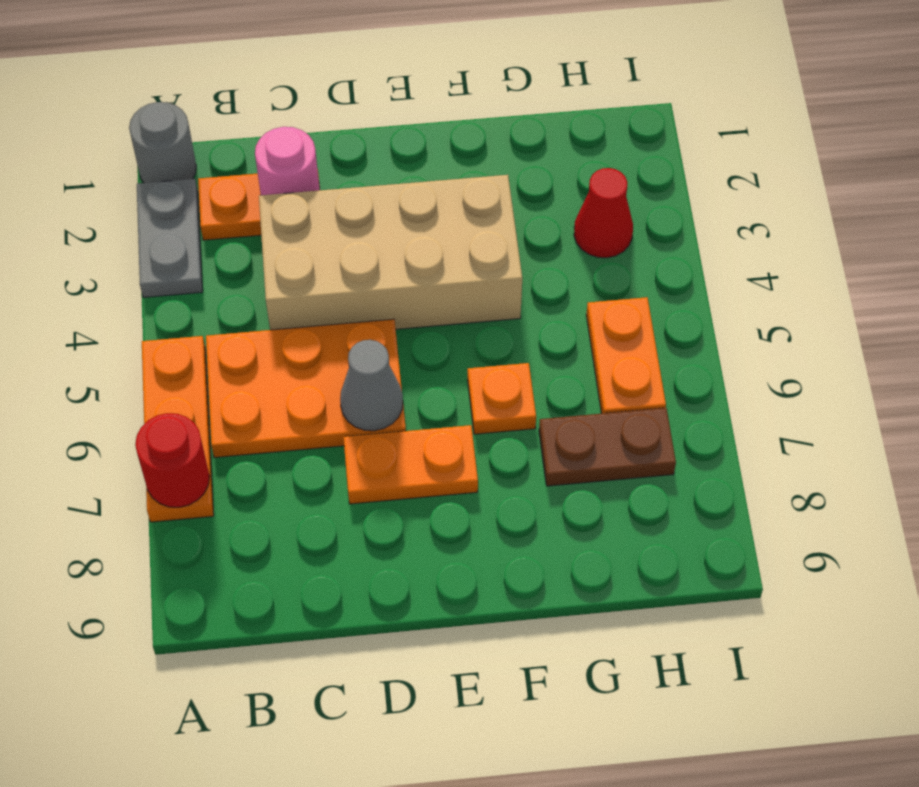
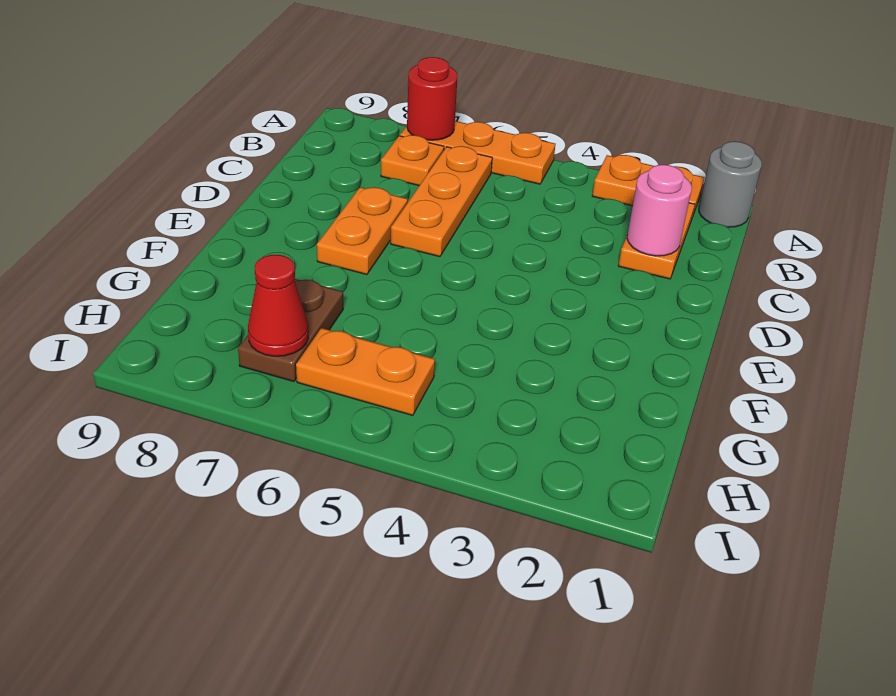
grey 1x2 plate [137,179,203,298] -> orange 1x2 plate [592,155,705,217]
orange 2x3 plate [206,319,406,458] -> orange 1x3 plate [391,146,492,257]
tan 2x4 brick [259,175,522,330] -> none
grey 1x1 cone [340,340,403,431] -> none
orange 1x1 plate [468,363,536,434] -> orange 1x1 plate moved to [381,135,444,186]
red 1x1 cone [574,168,633,258] -> red 1x1 cone moved to [248,255,309,356]

